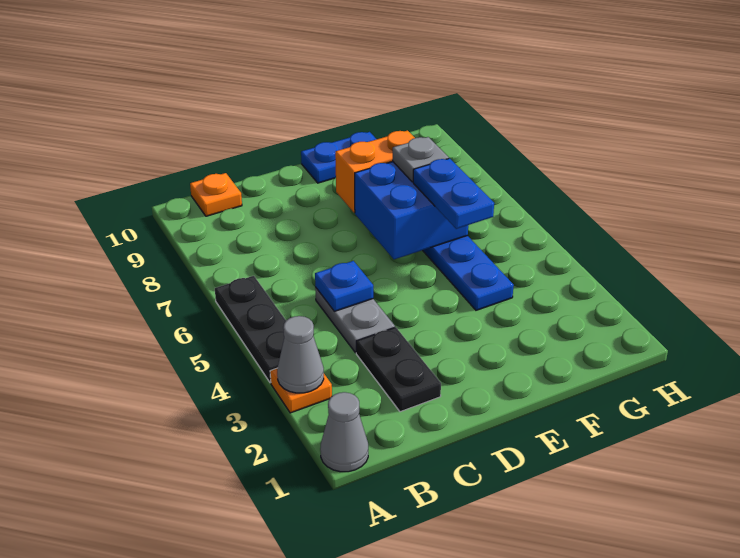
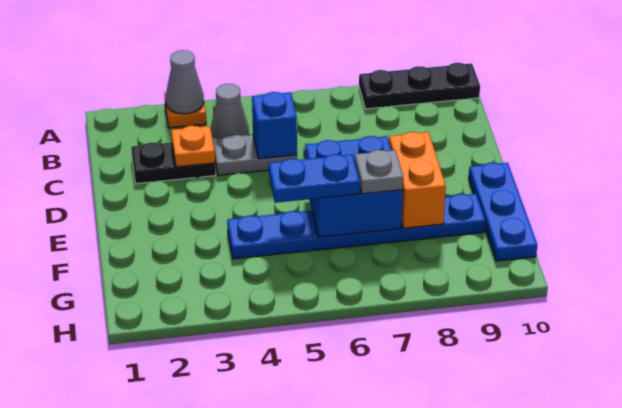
grey 1x1 cone [320,392,368,472] -> grey 1x1 cone moved to [211,84,249,139]
black 1x3 plate [215,276,286,383] -> black 1x3 plate moved to [359,63,480,109]
orange 1x1 plate [190,173,242,216] -> orange 1x1 plate moved to [171,126,215,167]
blue 1x1 plate [315,261,373,311] -> blue 1x1 brick [252,92,297,159]
blue 1x2 plate [301,132,376,183] -> blue 1x3 plate [469,163,537,261]

